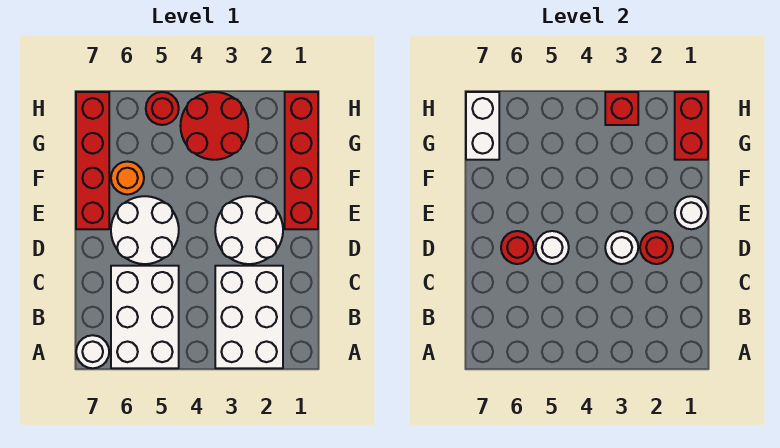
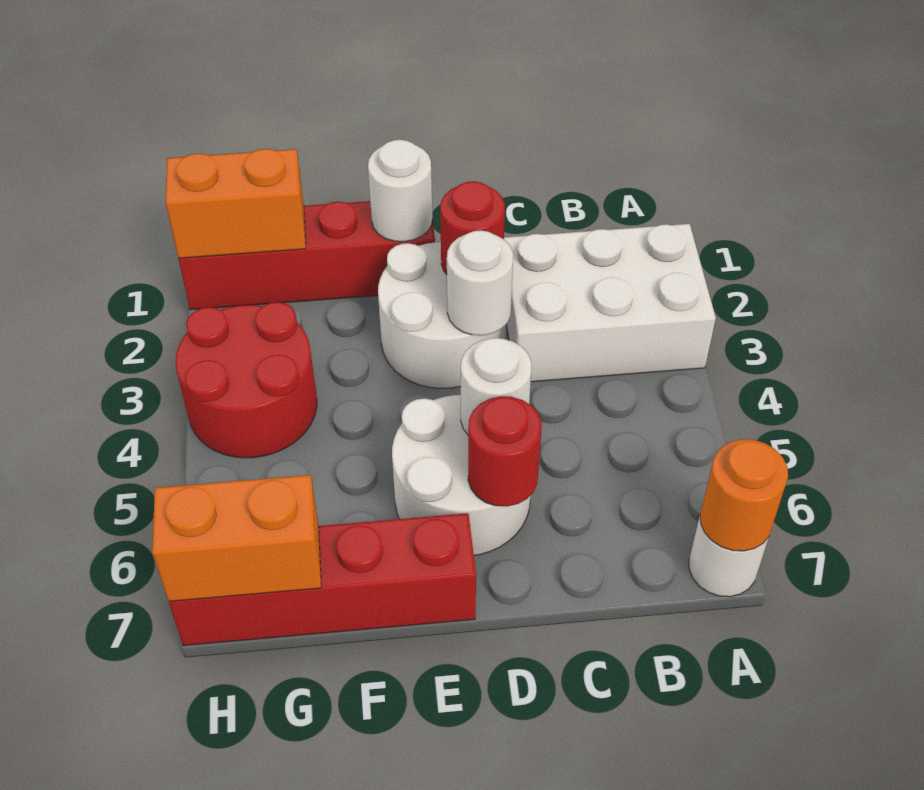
white 2x3 brick [111,266,179,368] -> none
orange 1x1 round brick [111,162,144,195] -> orange 1x1 round brick moved to [700,439,788,551]
red 1x2 brick [675,92,708,160] -> orange 1x2 brick [165,149,306,258]
white 1x2 brick [466,92,499,160] -> orange 1x2 brick [152,475,321,601]
red 1x1 brick [605,92,638,125] -> none
red 1x1 round brick [146,92,179,125] -> none

